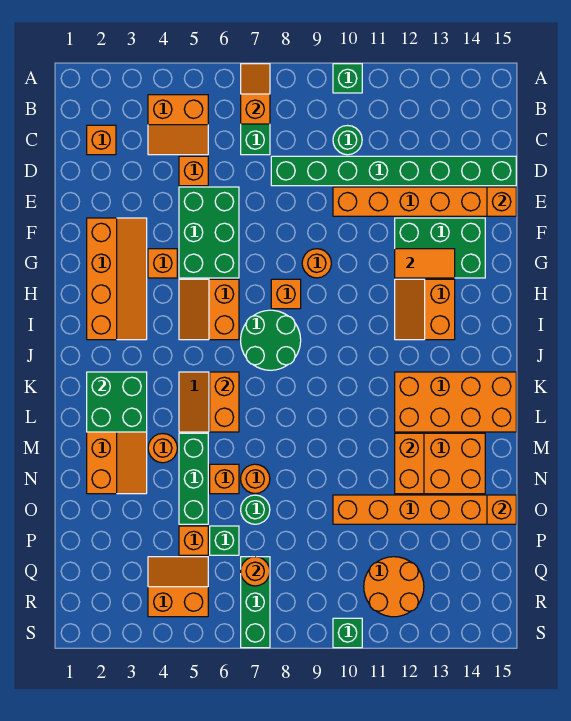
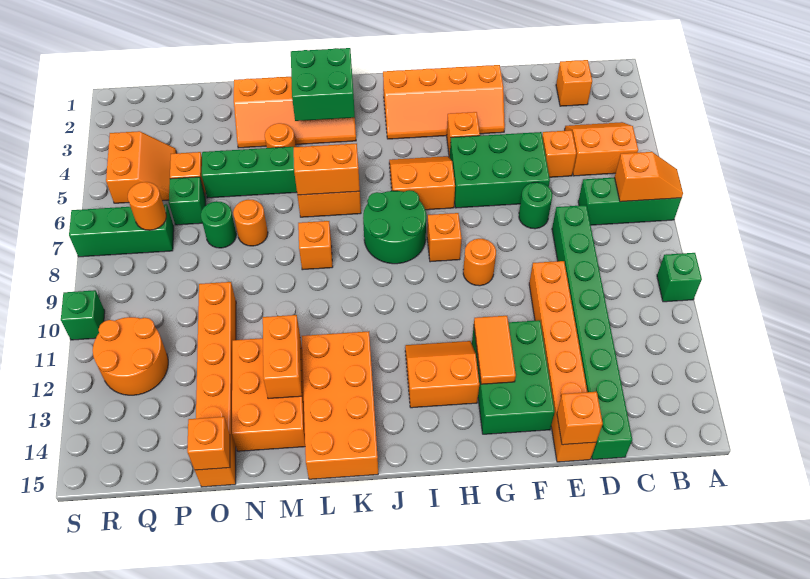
orange 2x2 slope [148,95,208,155] -> orange 2x2 slope turned to [565,122,638,176]
green 1x1 round brick [333,125,362,155] -> green 1x1 round brick moved to [519,182,552,229]
orange 1x2 brick [395,433,424,494] -> orange 1x2 brick turned to [263,315,302,399]
orange 1x1 brick [210,464,239,494] -> orange 1x1 brick moved to [298,221,333,270]

